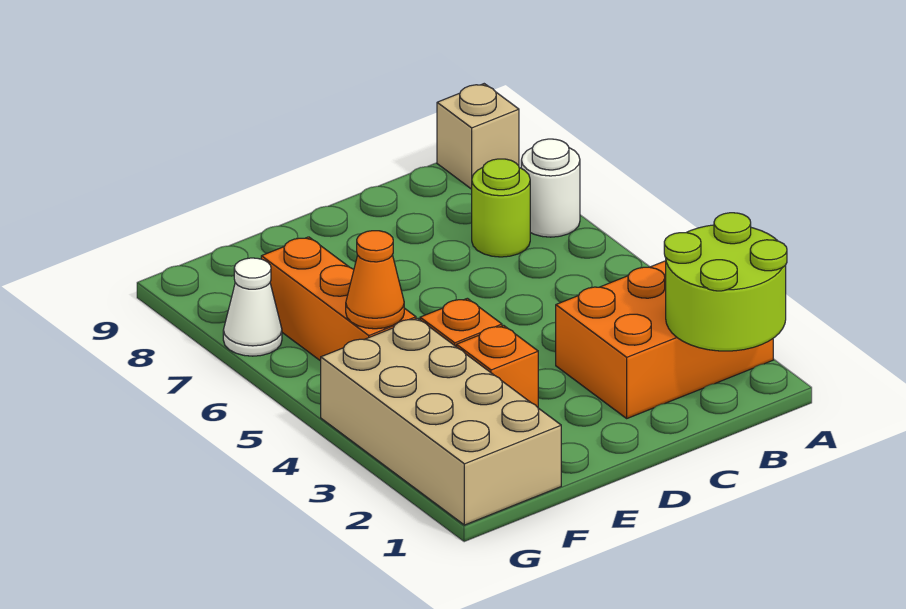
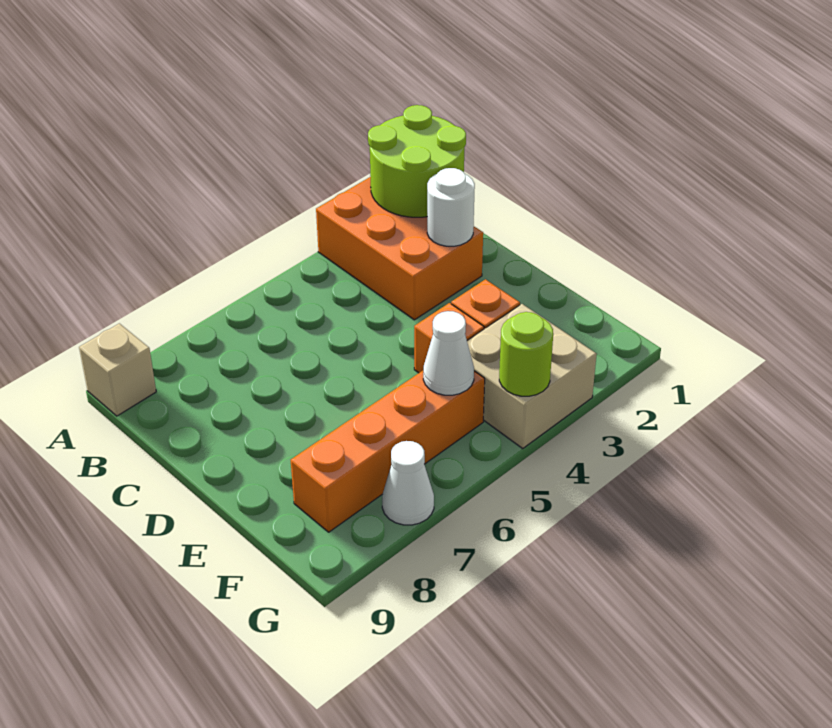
white 1x1 round brick [521,139,580,237] -> white 1x1 round brick moved to [427,168,475,246]
lime 1x1 round brick [472,159,530,257] -> lime 1x1 round brick moved to [499,312,553,396]
tan 2x4 brick [321,318,561,525] -> tan 2x2 brick [467,304,597,448]
orange 1x3 brick [261,237,416,361] -> orange 1x4 brick [291,371,485,532]
orange 1x1 cone [346,231,404,329] -> white 1x1 cone [423,311,474,395]

